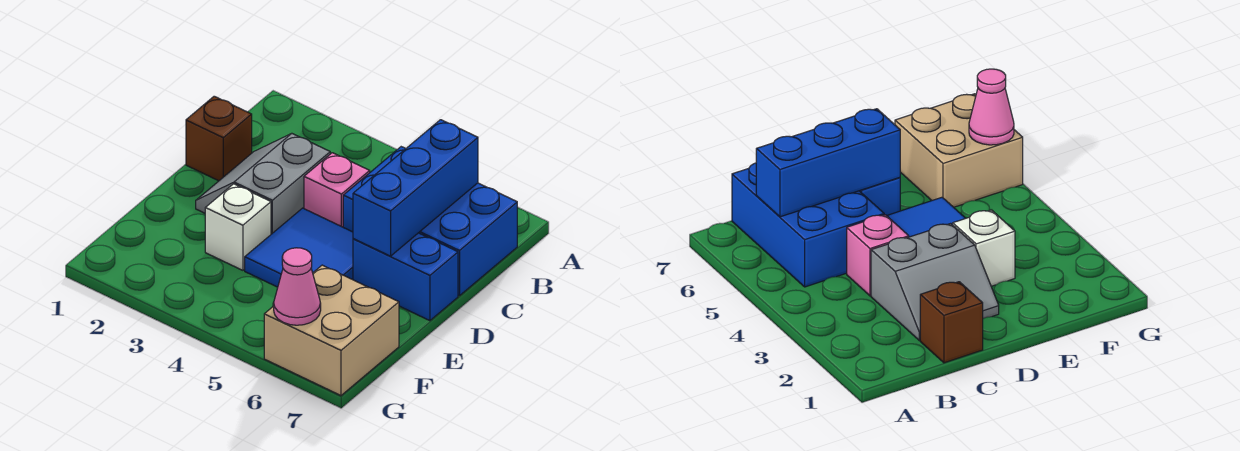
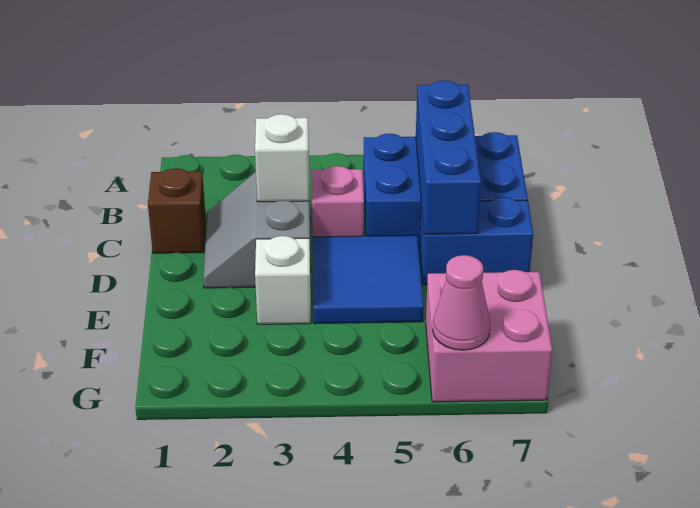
none -> white 1x1 brick [255,114,309,202]
tan 2x2 brick [264,265,399,396] -> pink 2x2 brick [426,270,552,402]

